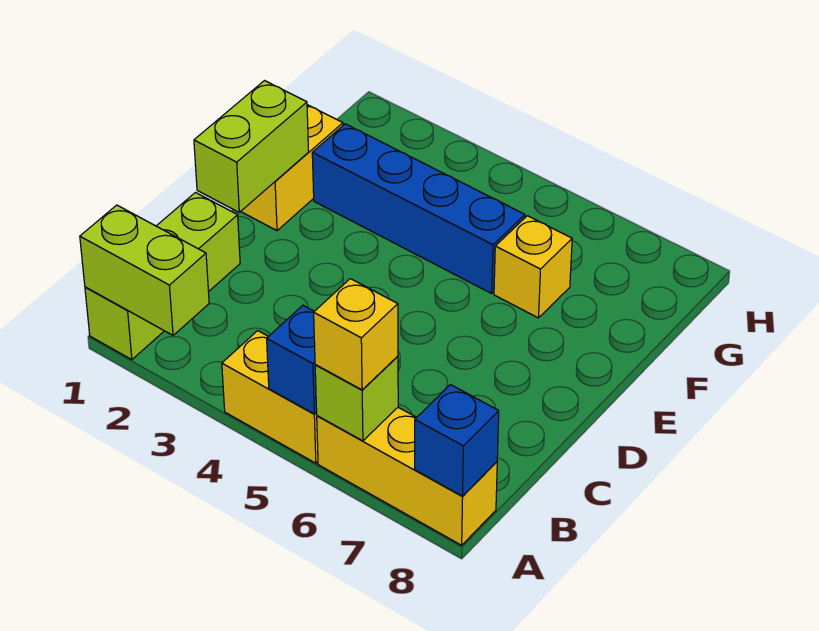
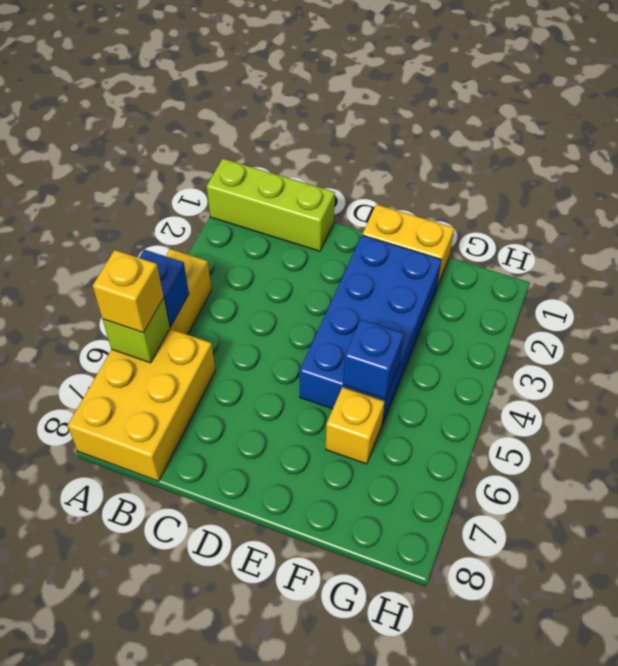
lime 1x2 brick [80,205,209,335] -> none
yellow 1x3 brick [317,407,497,545] -> yellow 2x3 brick [67,329,215,481]
blue 1x1 brick [415,385,499,496] -> blue 1x1 brick moved to [343,320,404,399]
lime 1x2 brick [194,81,309,212] -> none
blue 1x4 brick [312,124,525,293] -> blue 2x4 brick [299,235,441,424]

